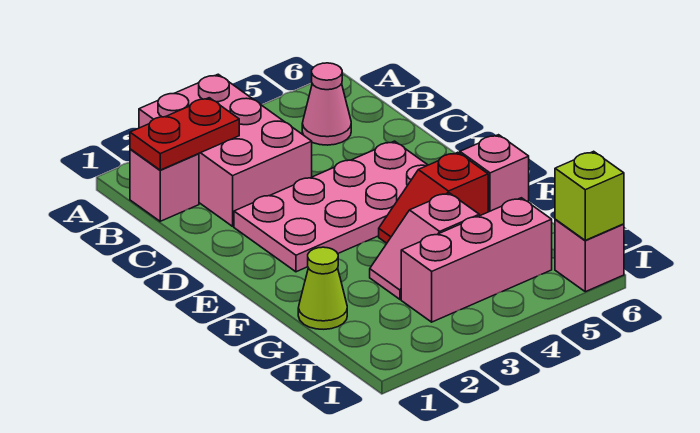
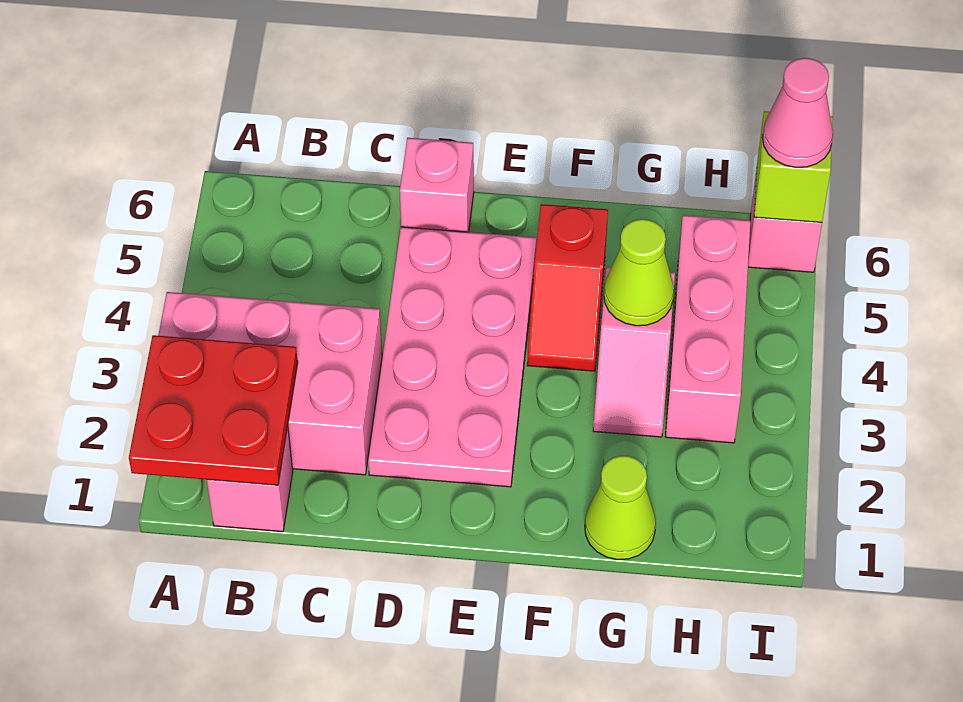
red 1x2 plate [130,98,239,170] -> red 2x2 plate [129,335,298,485]
pink 1x1 cone [302,63,351,145] -> pink 1x1 cone moved to [762,58,833,168]
pink 1x1 brick [460,135,529,212] -> pink 1x1 brick moved to [400,138,474,232]
none -> lime 1x1 cone [604,219,674,326]

